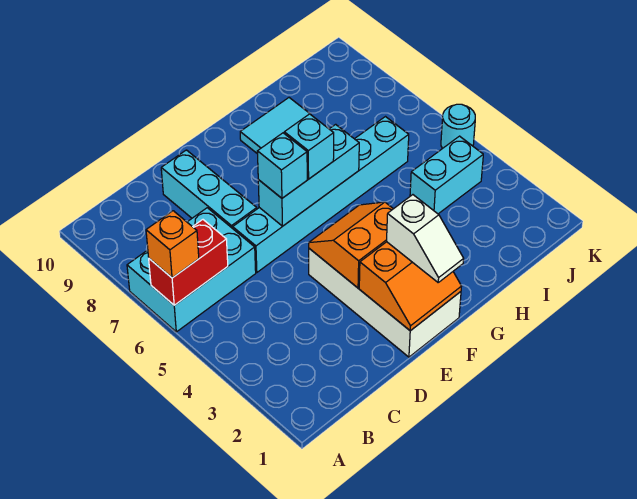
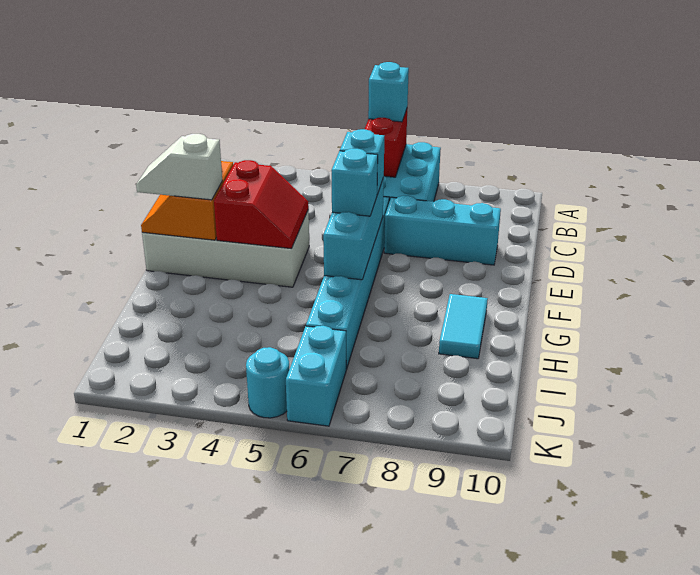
orange 1x1 brick [146,211,199,278] -> cyan 1x1 brick [368,62,409,122]
orange 2x2 slope [309,202,393,288] -> red 2x2 slope [214,160,309,249]
cyan 1x2 brick [410,136,483,214] -> cyan 1x2 brick moved to [286,326,346,426]

